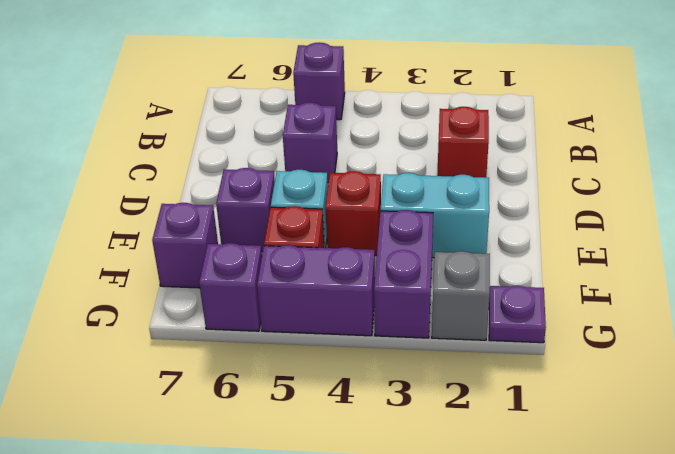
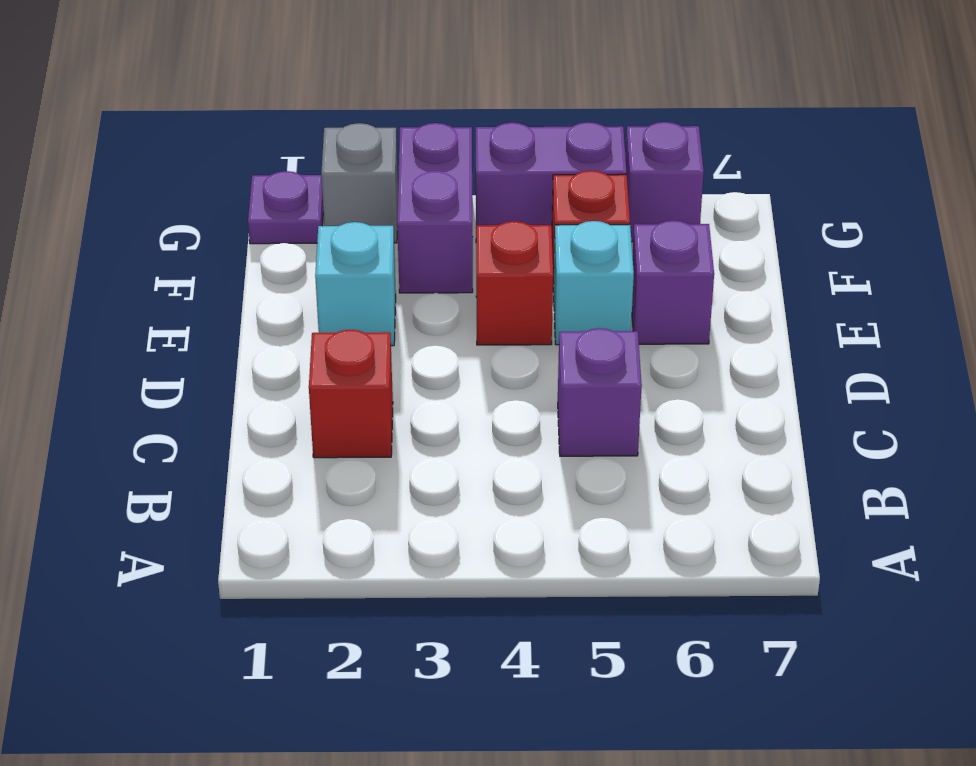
purple 1x1 brick [293,43,345,120] -> none
cyan 1x2 brick [381,173,489,258] -> cyan 1x1 brick [315,222,396,346]
purple 1x1 brick [152,203,218,288] -> none

